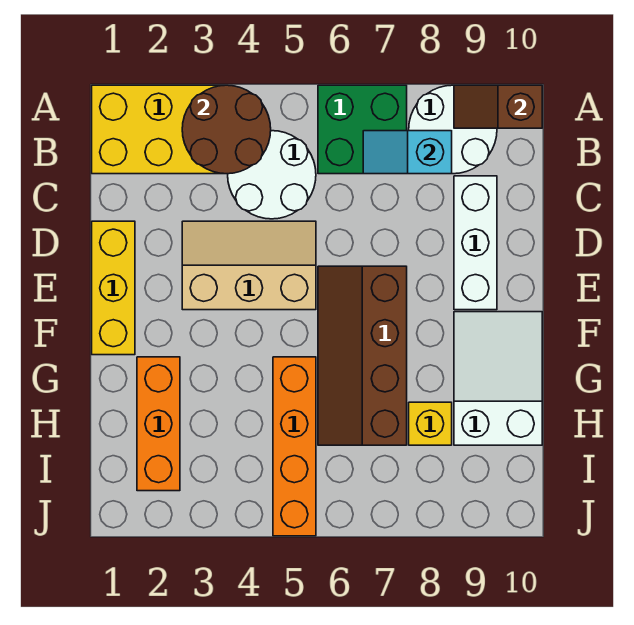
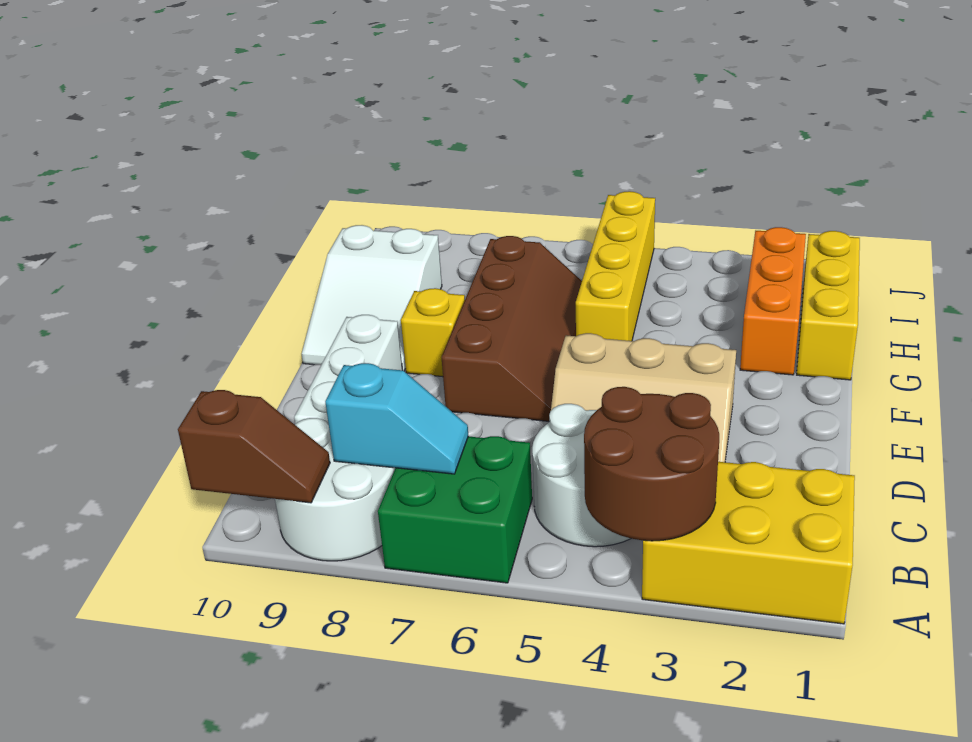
yellow 1x3 brick [92,221,135,355] -> yellow 1x3 brick moved to [797,231,860,380]
orange 1x4 brick [273,357,316,536] -> yellow 1x4 brick [576,191,655,341]
yellow 1x1 brick [409,402,452,445] -> yellow 1x1 brick moved to [401,288,465,377]

